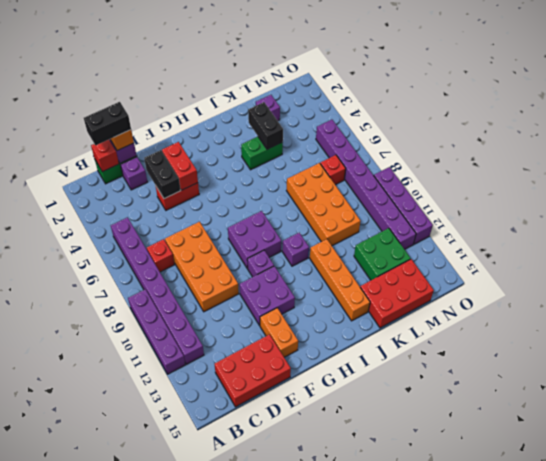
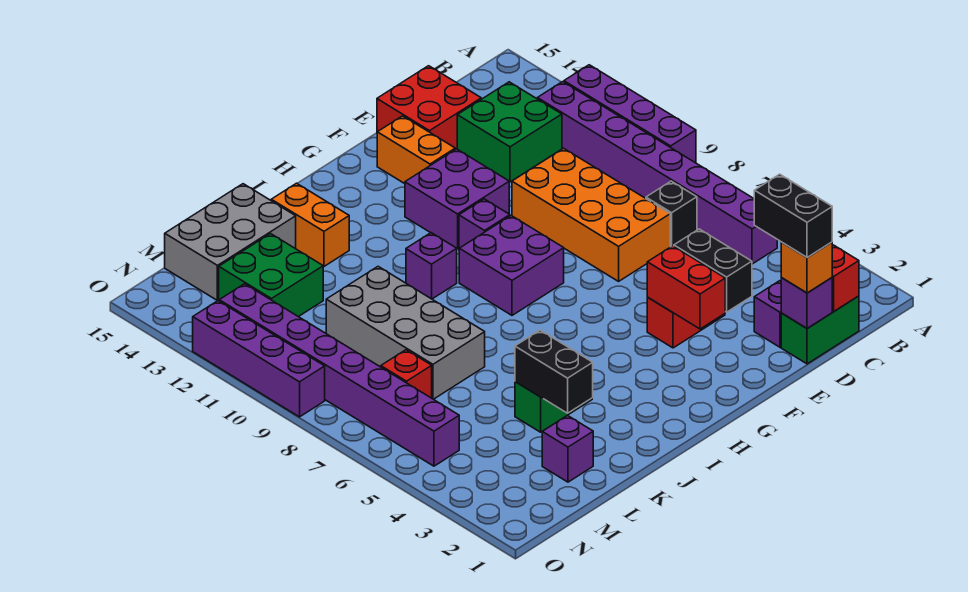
black 1x2 brick [84,102,131,145] -> black 1x2 brick turned to [754,174,832,258]
red 1x1 brick [147,239,175,272] -> black 1x1 brick [646,181,697,247]
none -> green 2x2 brick [457,82,562,182]
red 2x3 brick [215,334,291,407] -> red 2x2 brick [377,66,481,149]
orange 1x4 brick [310,239,370,321] -> orange 1x2 brick [271,183,349,266]
orange 2x4 brick [287,163,361,246] -> grey 2x4 brick [326,267,485,399]
red 2x3 brick [360,259,434,328] -> grey 2x3 brick [165,184,296,300]

